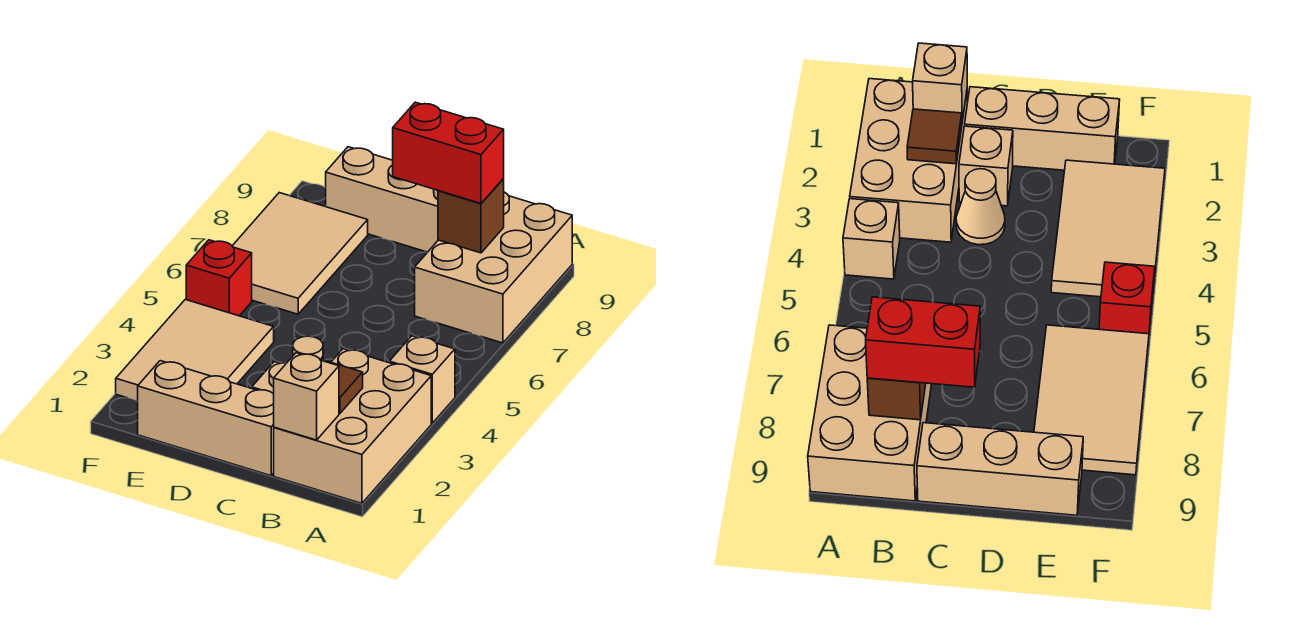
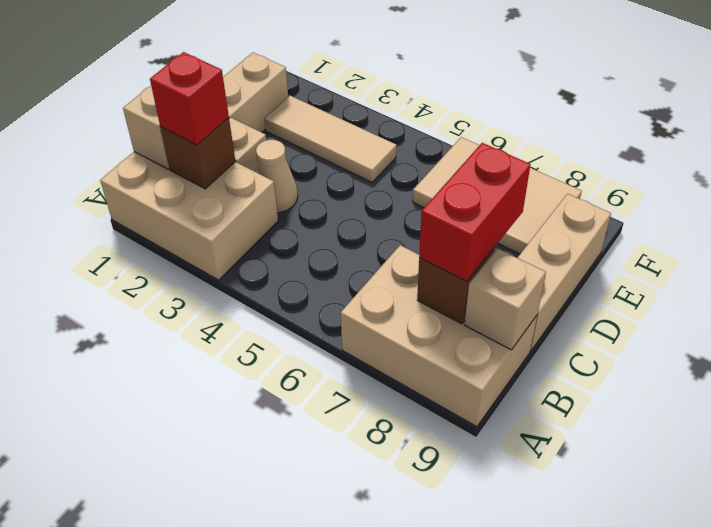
tan 1x1 brick [389,336,455,423] -> tan 1x1 brick moved to [465,248,546,350]
brown 1x1 tile [320,359,363,413] -> brown 1x1 brick [160,118,235,189]
tan 2x3 tile [116,300,274,401] -> tan 1x3 tile [264,96,397,182]
red 1x1 brick [186,240,252,316] -> red 1x1 brick moved to [150,52,229,145]

